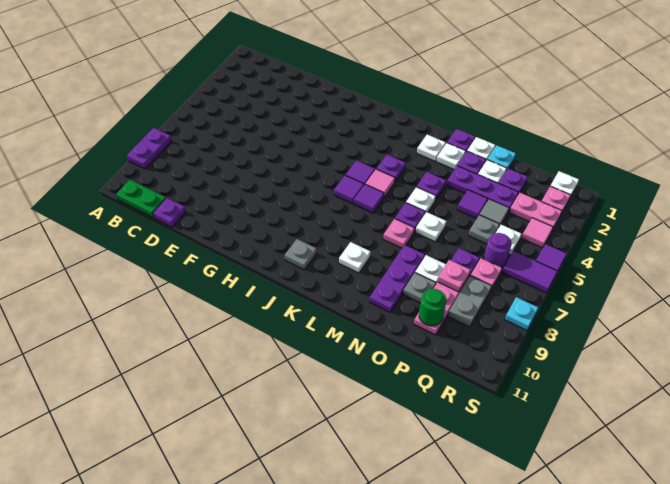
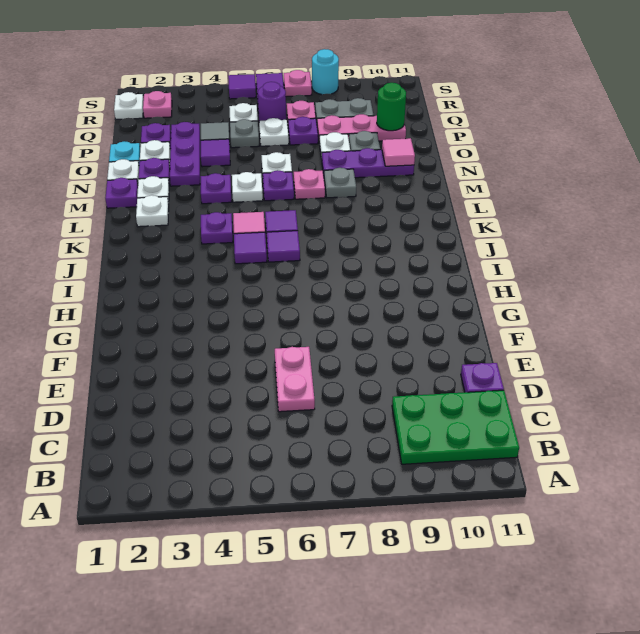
purple 1x2 plate [127,128,172,169] -> none
green 1x2 plate [116,180,166,218] -> green 2x3 plate [392,390,519,464]
grey 1x1 plate [285,239,317,270] -> grey 1x1 plate moved to [324,168,356,198]
white 1x1 plate [339,242,370,273] -> white 1x1 plate moved to [259,118,289,146]
pink 1x1 plate [438,260,470,292] -> pink 1x1 plate moved to [284,70,312,97]
pink 1x2 plate [509,193,562,230] -> pink 1x2 plate moved to [275,347,315,412]
pink 1x1 tile [522,218,553,248] -> pink 1x1 tile moved to [382,138,415,166]
cyan 1x1 plate [505,297,538,330] -> cyan 1x1 round brick [312,49,339,94]

